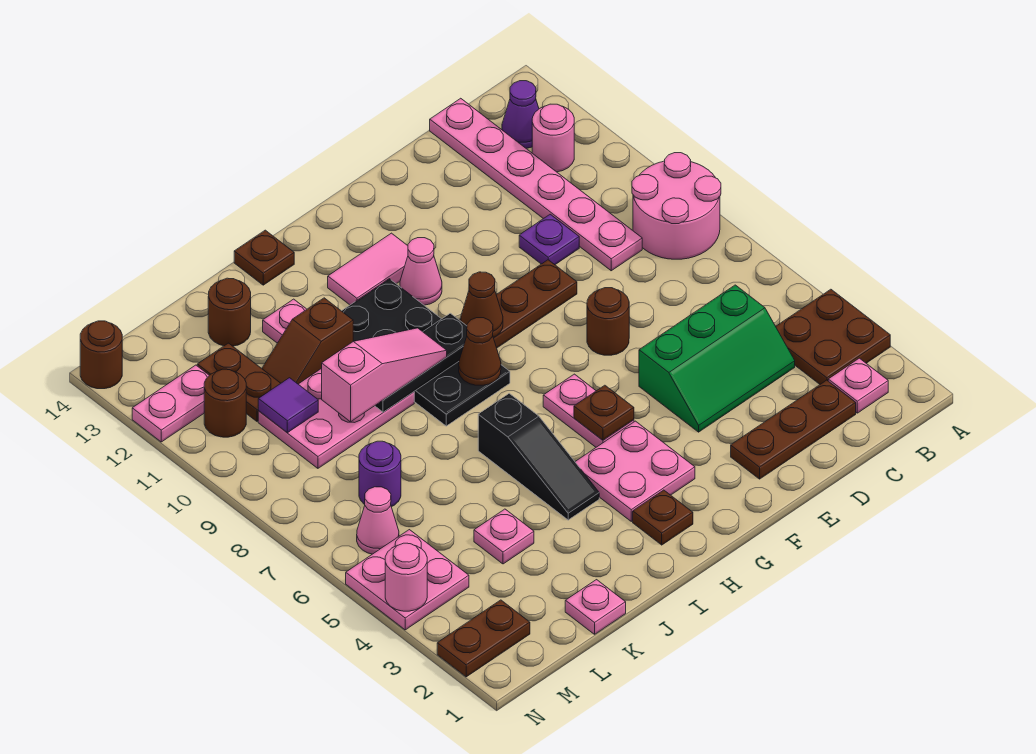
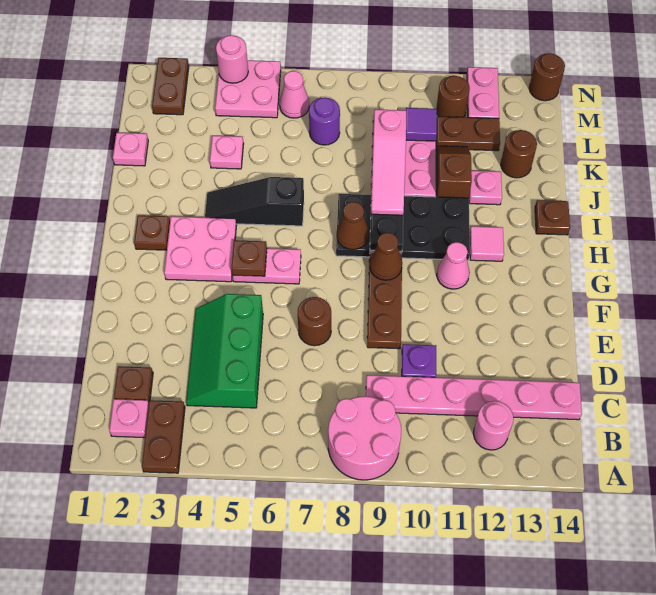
brown 2x2 plate [776,289,890,384] -> brown 1x2 plate [142,400,185,473]
purple 1x1 cone [502,81,539,148] -> none
brown 1x3 plate [731,380,856,479] -> brown 1x1 plate [114,366,153,403]
pink 1x2 tile [328,233,408,305] -> pink 1x1 tile [470,226,504,261]

